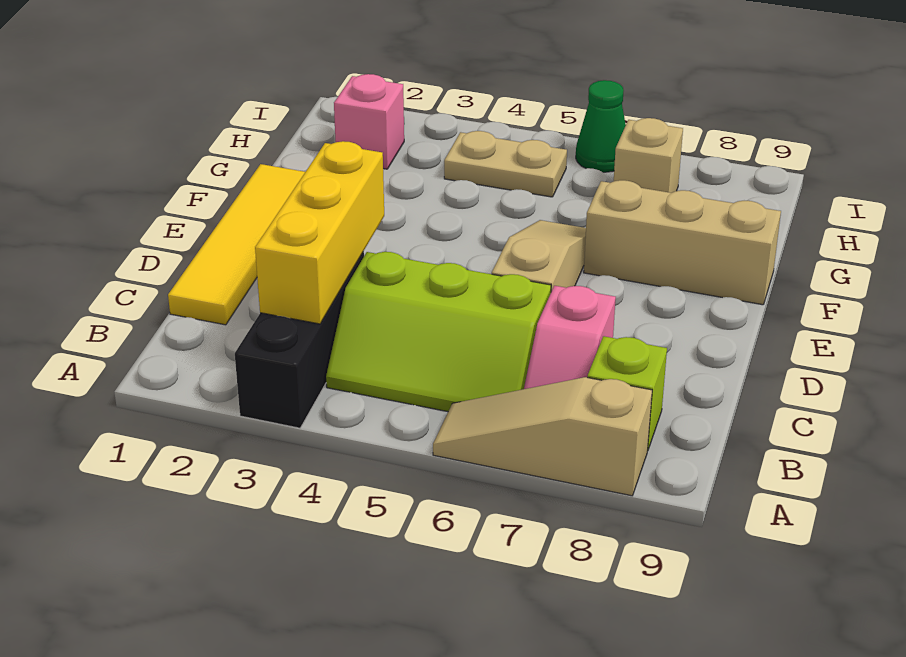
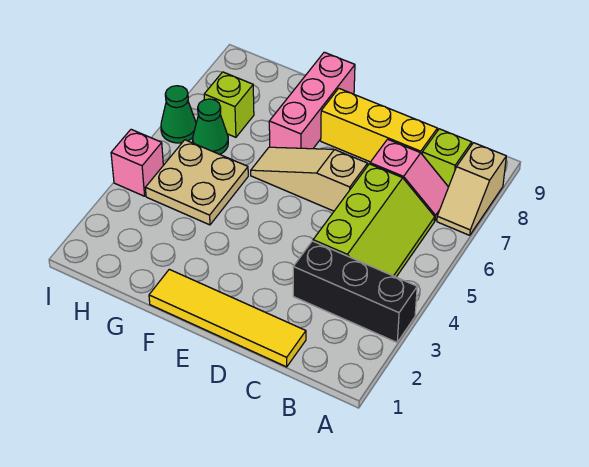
tan 1x3 slope [433,377,652,496] -> tan 1x2 slope [437,143,506,235]
yellow 1x3 brick [255,141,384,324] -> yellow 1x3 brick moved to [321,88,437,162]
tan 1x3 brick [584,180,781,305] -> pink 1x3 brick [269,52,355,149]
pink 1x1 brick [334,74,404,169] -> pink 1x1 brick moved to [111,129,163,196]
tan 1x2 plate [444,131,567,197] -> tan 2x2 plate [145,140,248,225]
none -> green 1x1 cone [193,99,228,154]
tan 1x1 brick [614,118,683,193] -> lime 1x1 brick [204,72,254,137]

